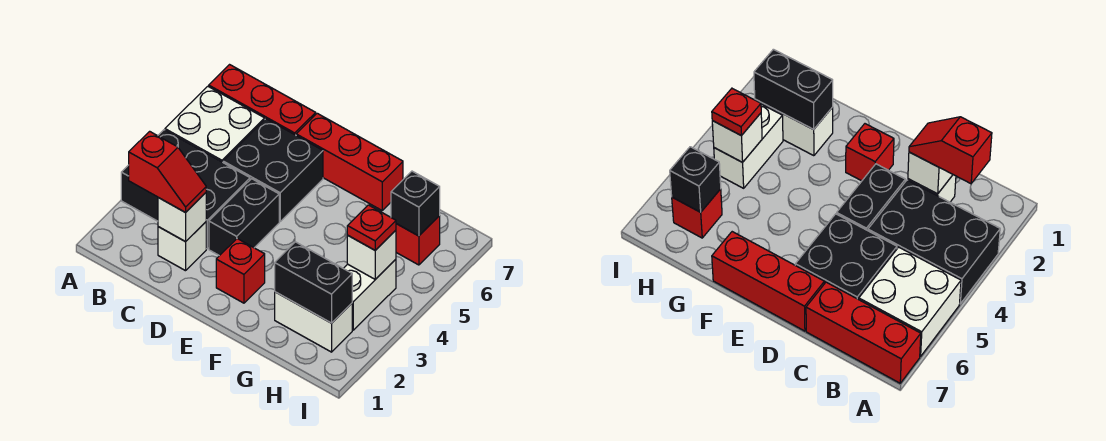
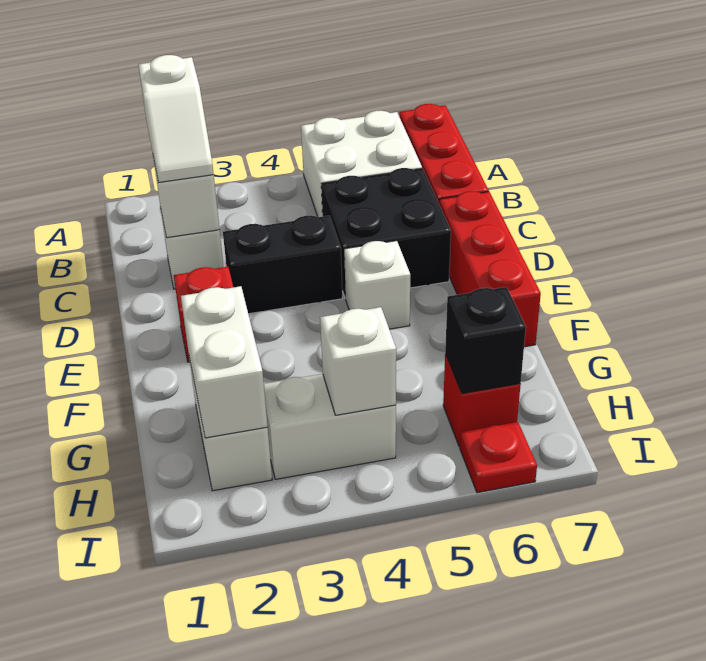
black 2x3 brick [121,130,250,249] -> none
red 1x2 slope [129,131,206,212] -> white 1x2 slope [138,55,214,182]
none -> white 1x1 brick [344,241,410,329]
black 1x2 brick [275,242,352,323] -> white 1x2 brick [181,286,267,438]
red 1x1 plate [347,205,396,250] -> red 1x1 plate moved to [460,422,537,493]

